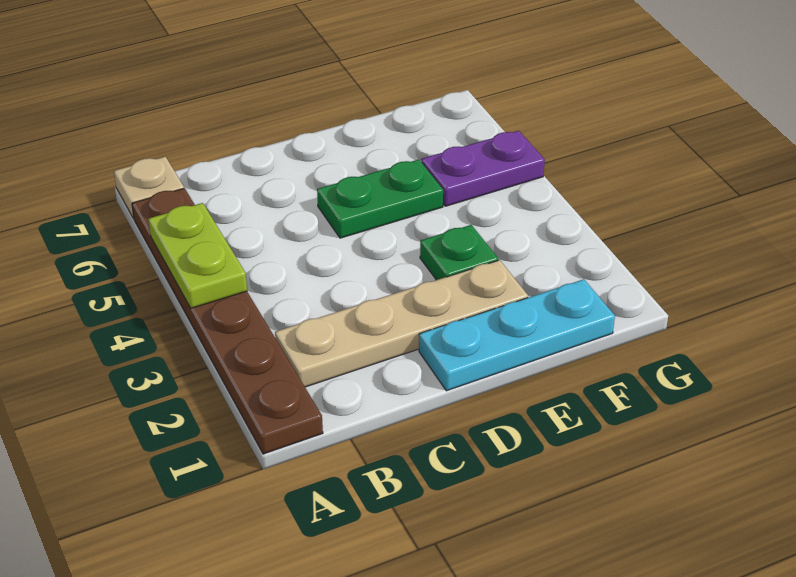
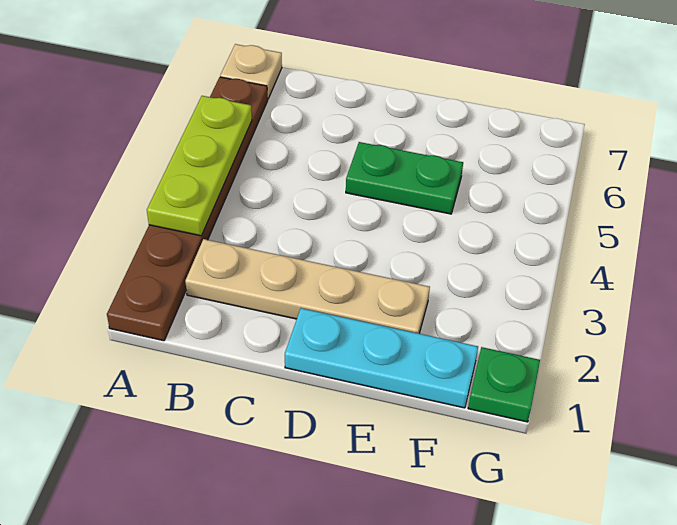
lime 1x2 plate [148,203,247,308] -> lime 1x3 plate [147,96,252,236]
green 1x1 plate [420,225,498,280] -> green 1x1 plate moved to [468,347,540,422]
purple 1x2 plate [421,131,545,206] -> none

